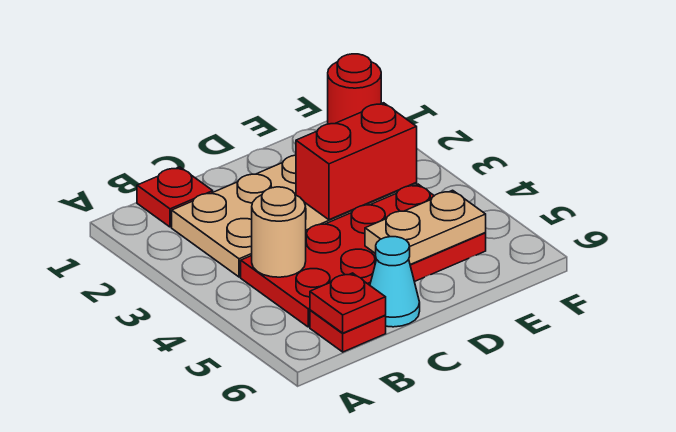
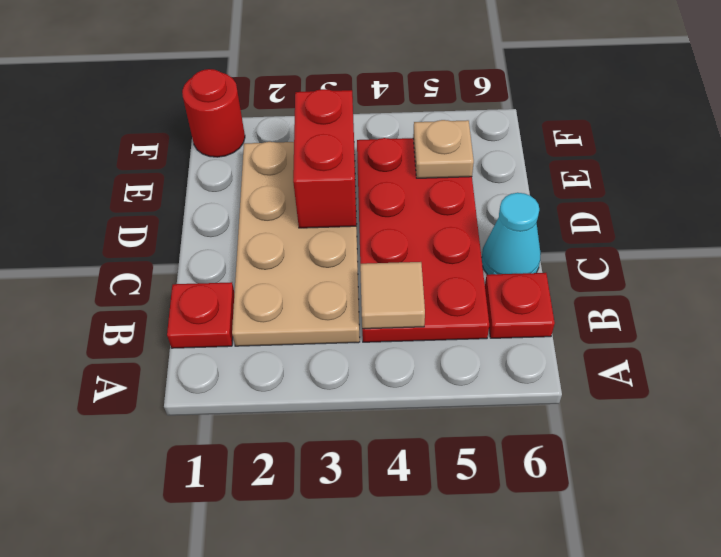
tan 1x1 round brick [252,187,306,277] -> tan 1x1 tile [360,262,425,329]
red 1x1 plate [310,273,386,333] -> none
tan 1x2 plate [365,190,486,265] -> tan 1x1 plate [413,120,474,178]

